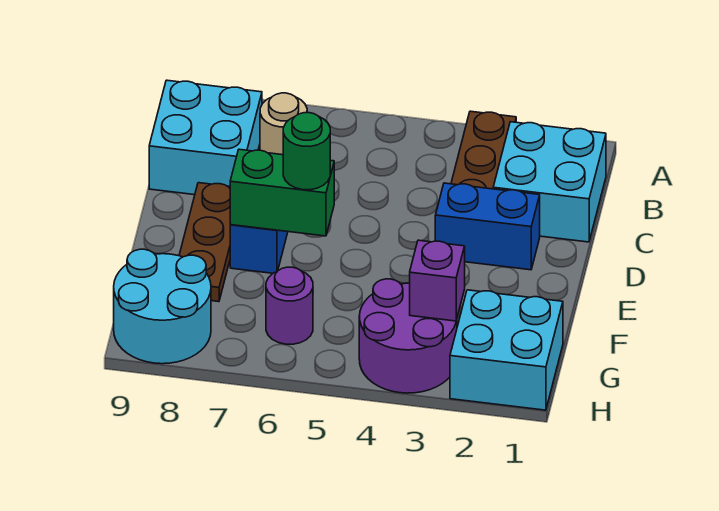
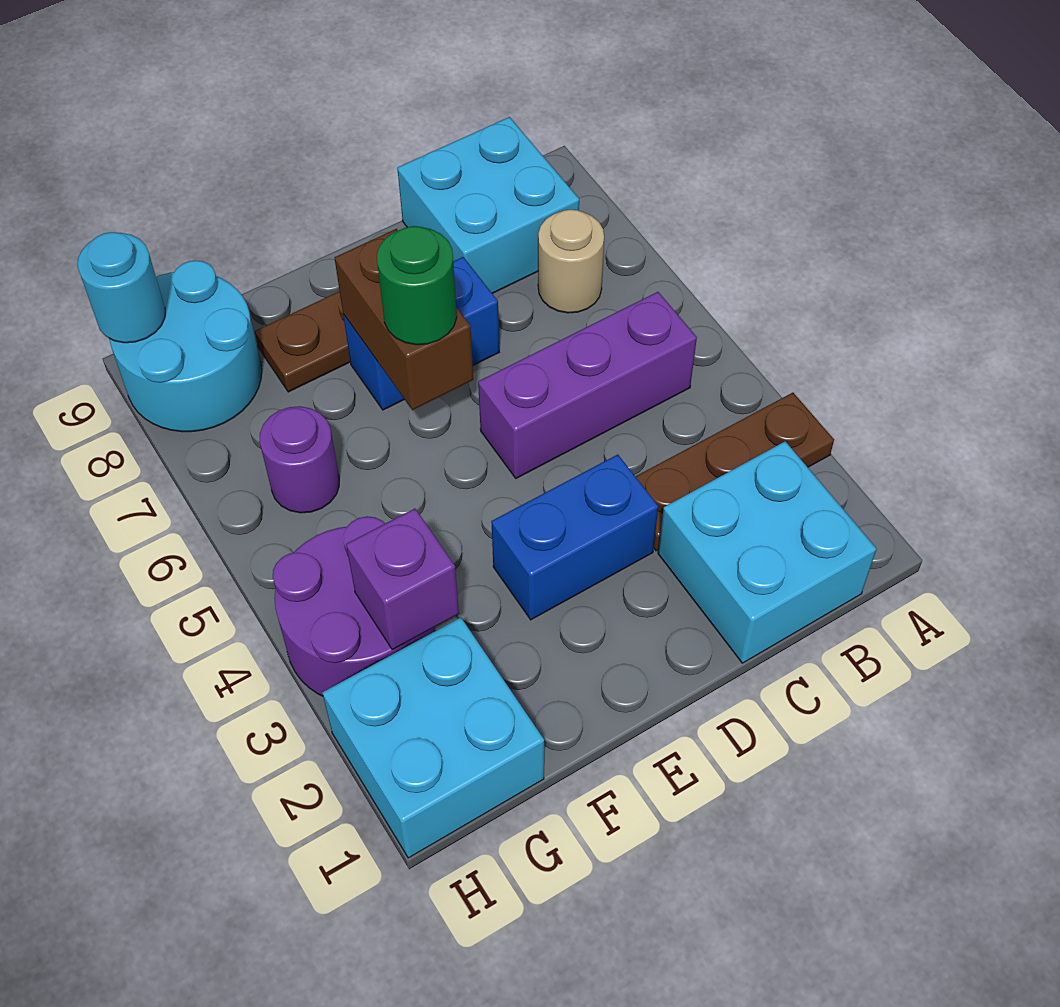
none -> purple 1x3 brick [478,292,697,478]
blue 1x2 brick [435,183,540,270] -> blue 1x2 brick turned to [491,455,658,620]
green 1x2 brick [230,149,334,236] -> brown 1x2 brick [335,229,473,410]
none -> cyan 1x1 round brick [77,232,165,343]

